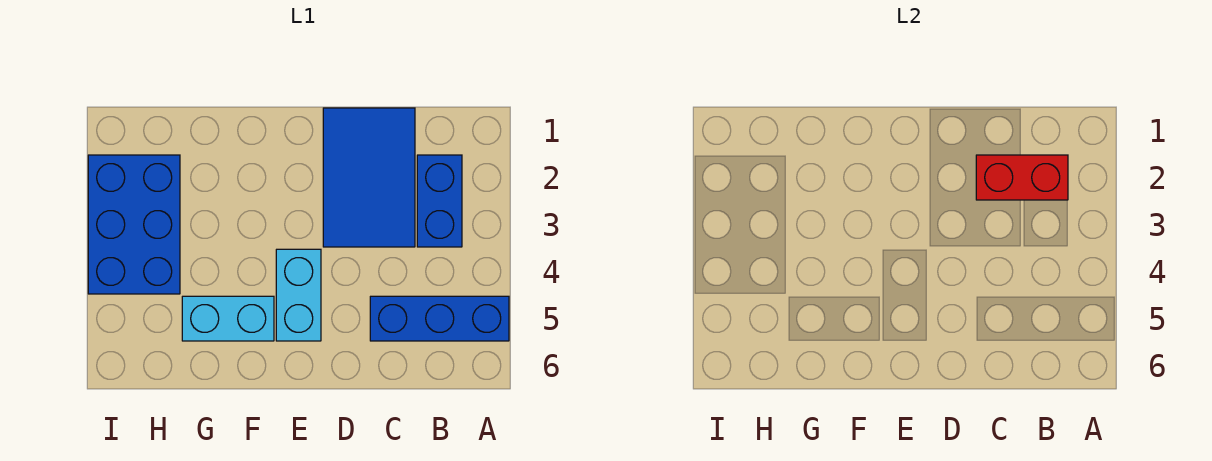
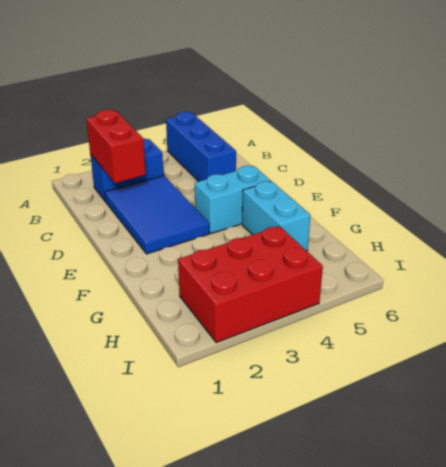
blue 2x3 tile [323,108,415,247] -> blue 2x3 tile turned to [105,176,209,254]
blue 2x3 brick [88,155,180,294] -> red 2x3 brick [178,226,323,343]

